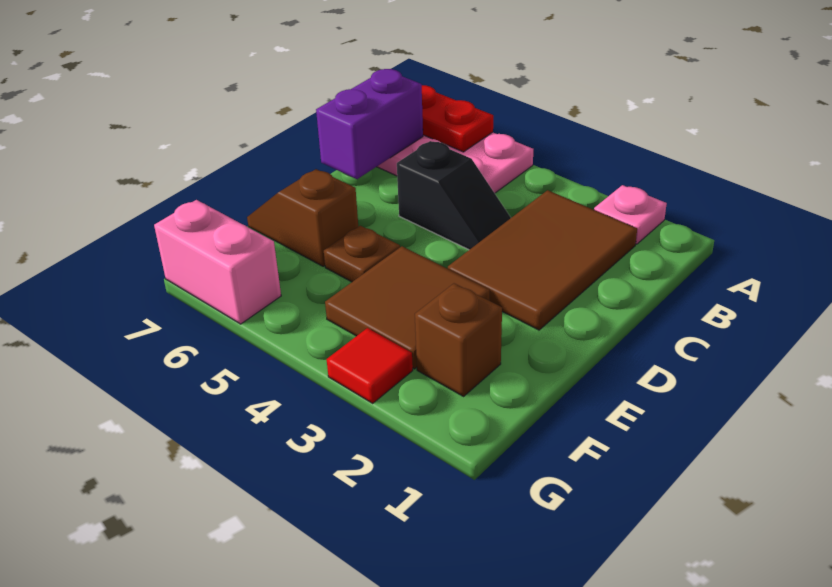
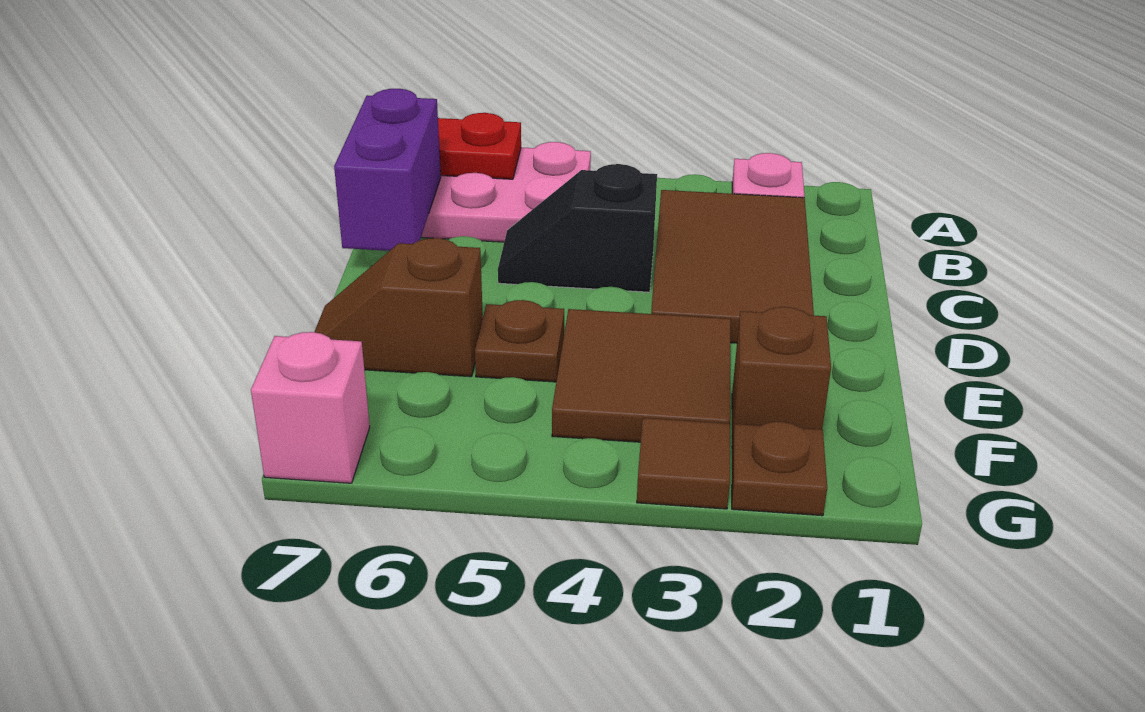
black 1x2 slope [397,141,511,250] -> black 1x2 slope turned to [498,164,657,292]
none -> brown 1x1 plate [732,422,827,516]
red 1x1 tile [327,328,413,403] -> brown 1x1 tile [637,418,730,509]
pink 1x2 brick [154,200,281,324] -> pink 1x1 brick [251,332,370,483]

